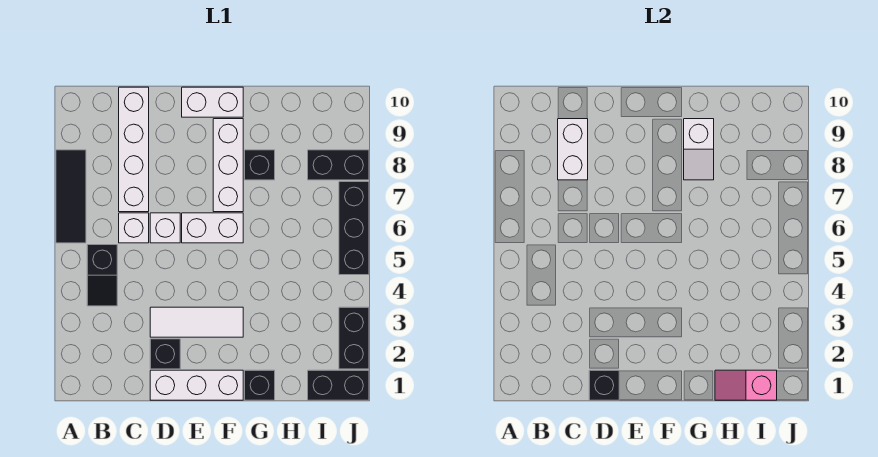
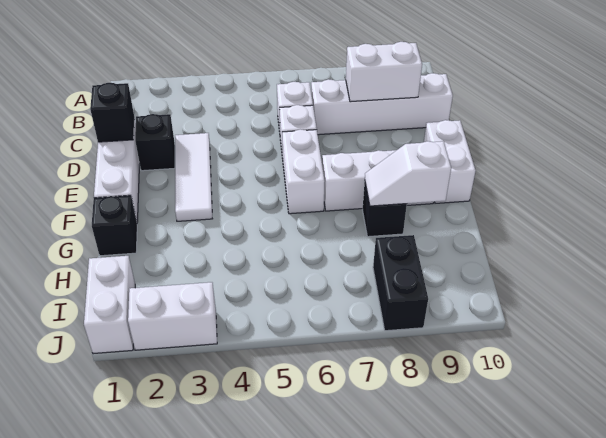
black 1x3 tile [56,150,86,243] -> none
black 1x2 slope [87,245,117,306] -> none
pink 1x2 slope [715,370,777,400] -> none
black 1x2 brick [308,370,369,400] -> white 1x2 brick [84,256,135,354]
black 1x2 brick [339,307,369,369] -> white 1x2 brick [128,282,217,350]
black 1x3 brick [339,182,369,275] -> none

